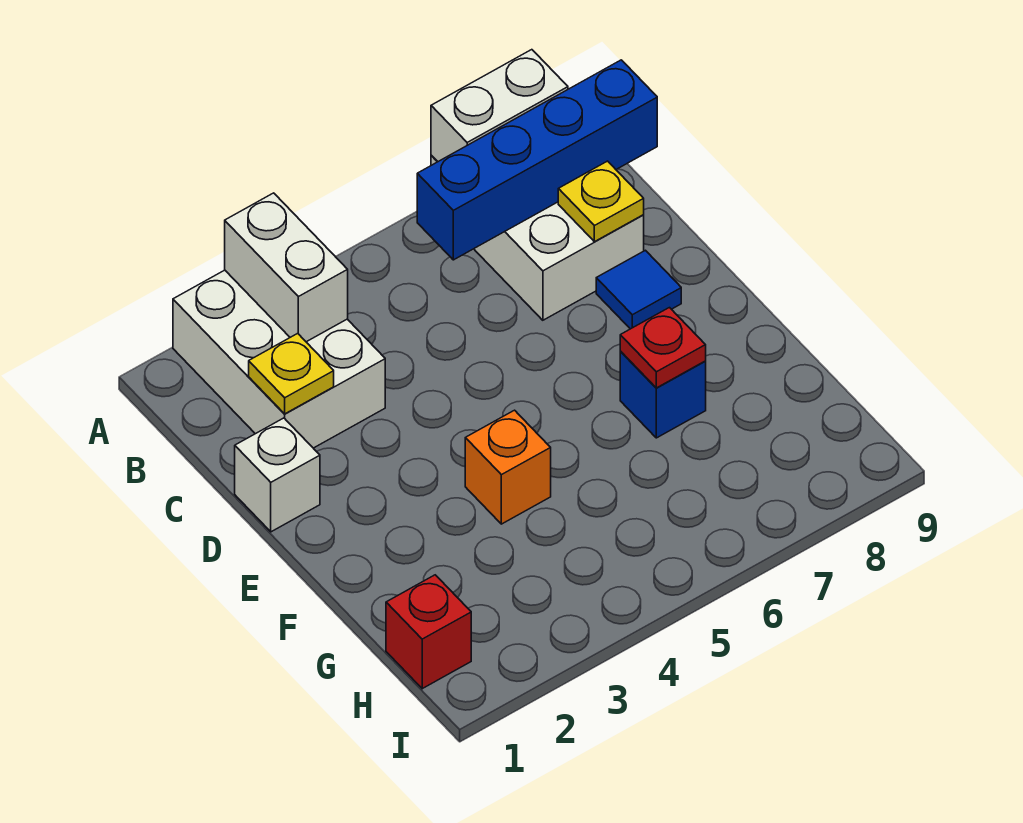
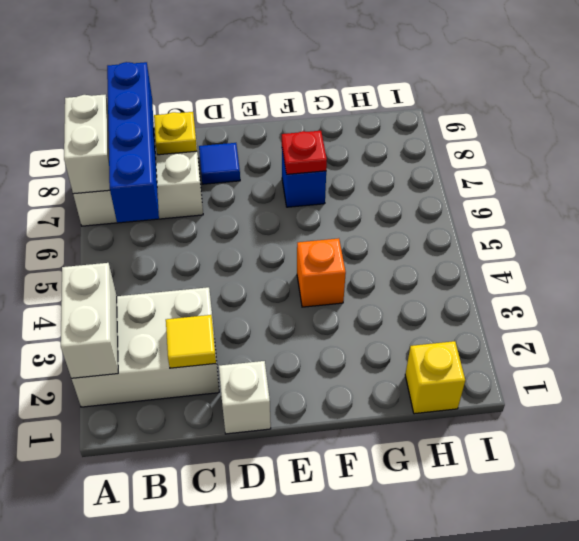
white 1x2 brick [225,193,348,342] -> white 1x2 brick turned to [61,263,118,378]
yellow 1x1 plate [249,333,334,414] -> yellow 1x1 tile [166,315,216,368]
red 1x1 brick [386,575,471,689] -> yellow 1x1 brick [405,341,465,414]

